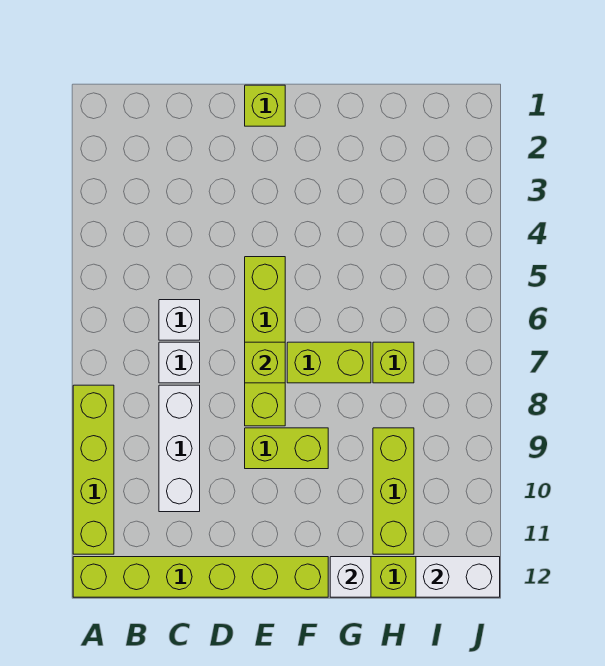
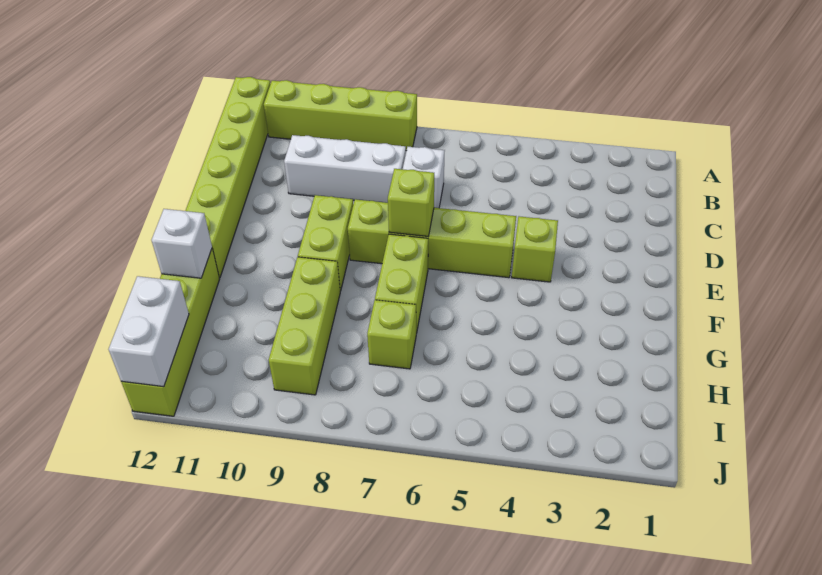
white 1x1 brick [159,300,200,340] -> none
lime 1x1 brick [245,85,285,126] -> lime 1x1 brick moved to [512,216,558,282]
lime 1x3 brick [373,428,414,554] -> lime 1x3 brick turned to [269,257,340,395]

